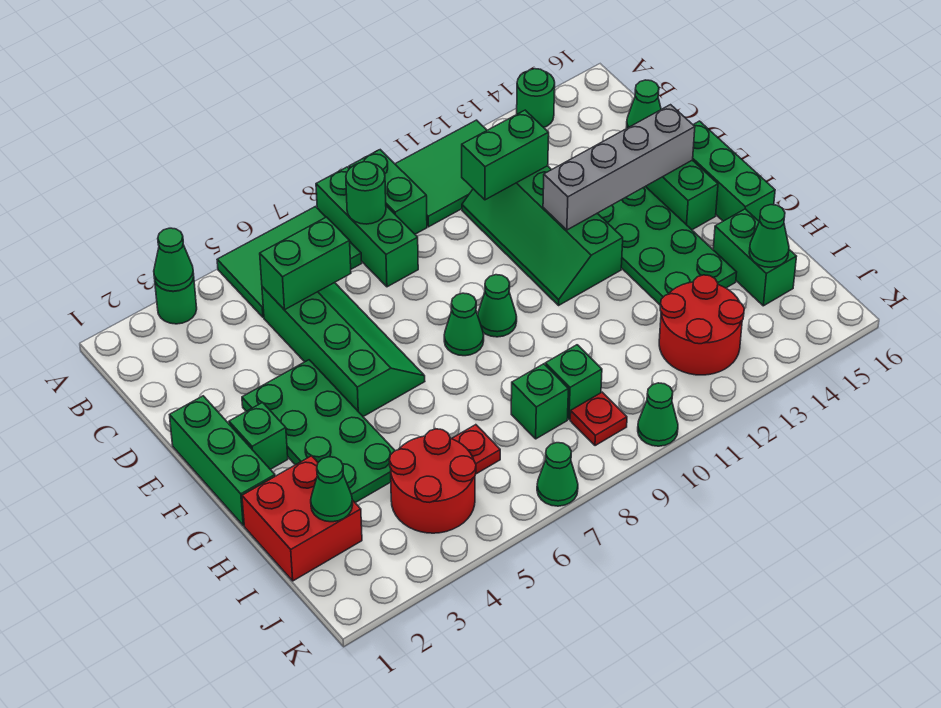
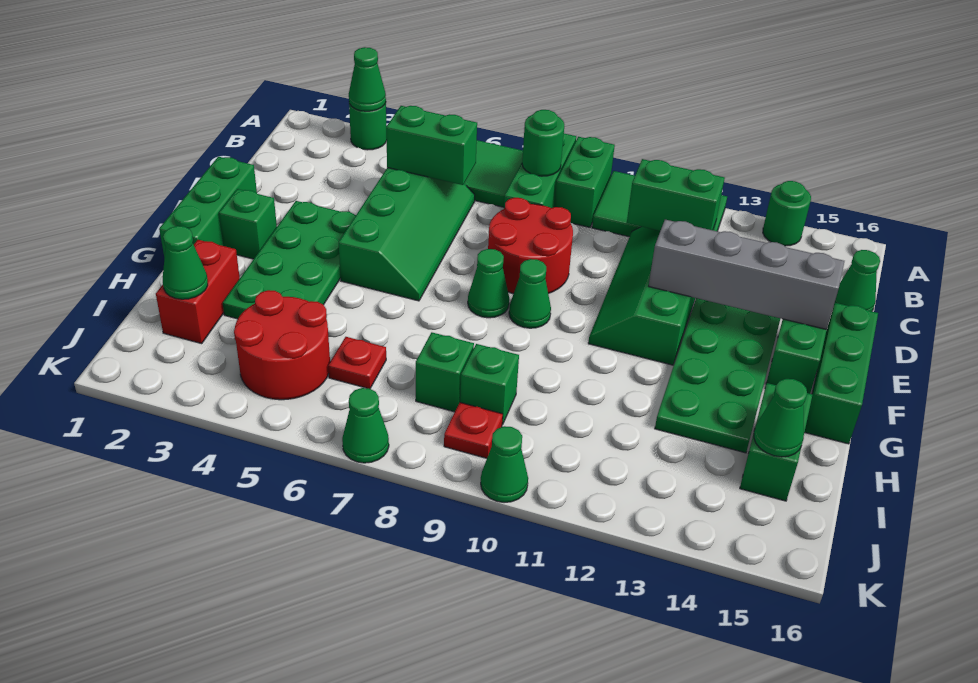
red 2x2 brick [242,456,362,581] -> red 1x2 brick [156,240,240,344]
red 2x2 round brick [659,275,744,375] -> red 2x2 round brick moved to [488,198,573,294]

